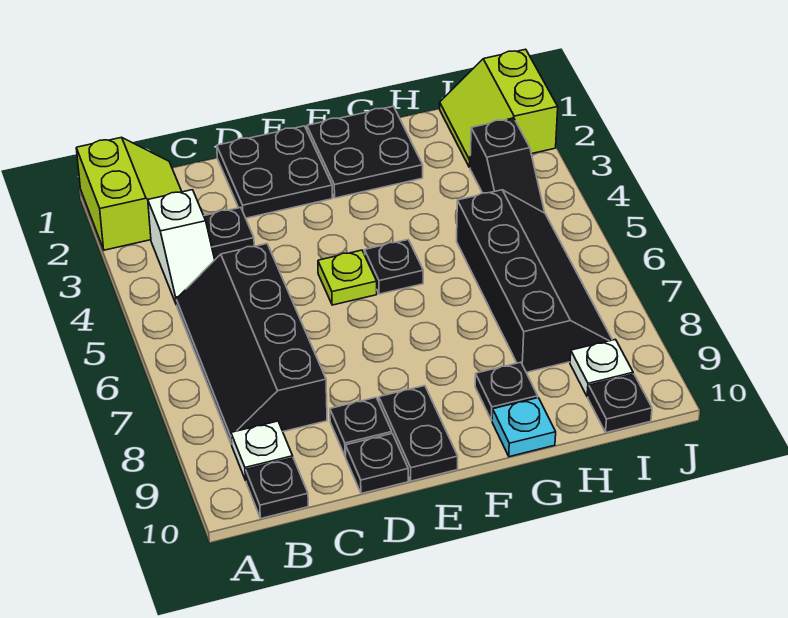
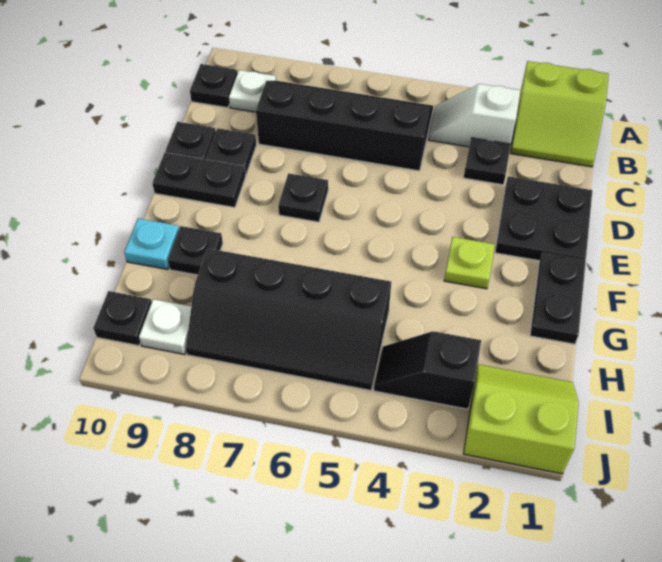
lime 1x1 plate [318,250,377,305] -> lime 1x1 plate moved to [444,237,495,289]
black 2x2 plate [307,106,423,198] -> black 1x2 plate [530,253,586,344]
black 1x1 plate [365,240,423,294] -> black 1x1 plate moved to [278,173,328,222]

